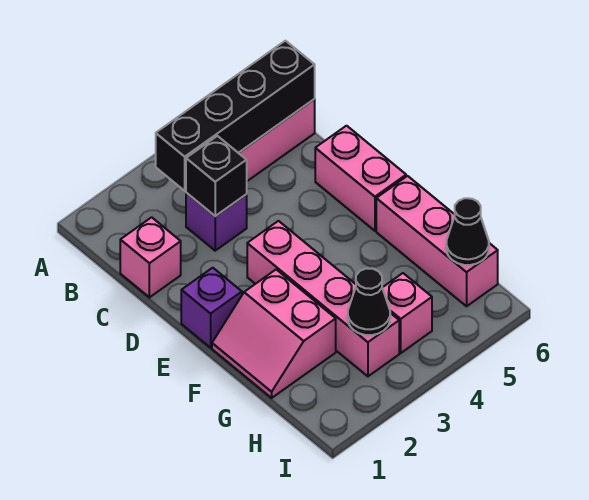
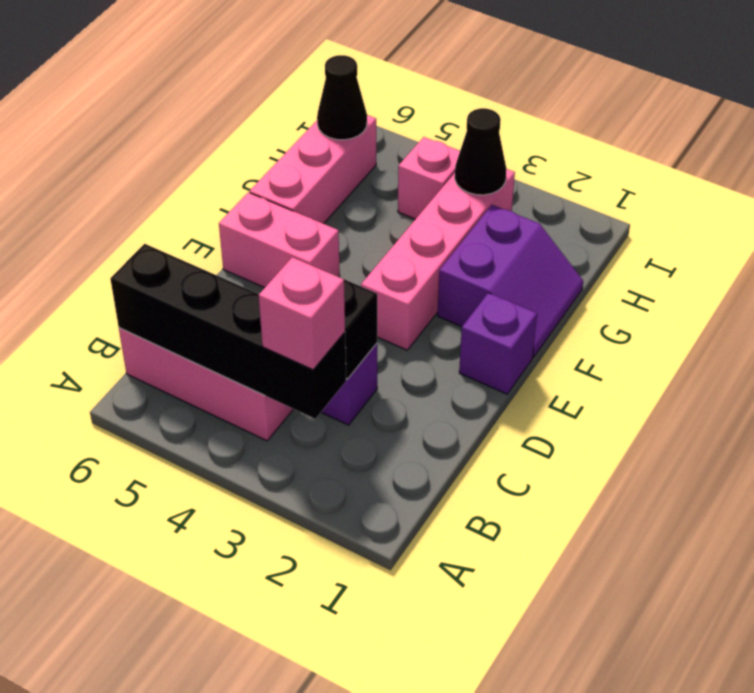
pink 1x1 brick [120,217,181,297] -> pink 1x1 brick moved to [259,257,345,370]
pink 1x2 brick [315,126,406,231] -> pink 1x2 brick turned to [219,192,340,288]
pink 2x2 slope [212,270,336,398] -> purple 2x2 slope [438,205,583,357]

